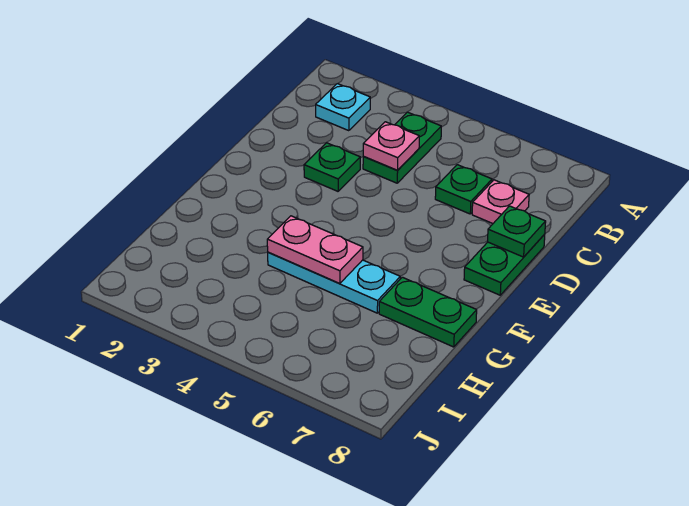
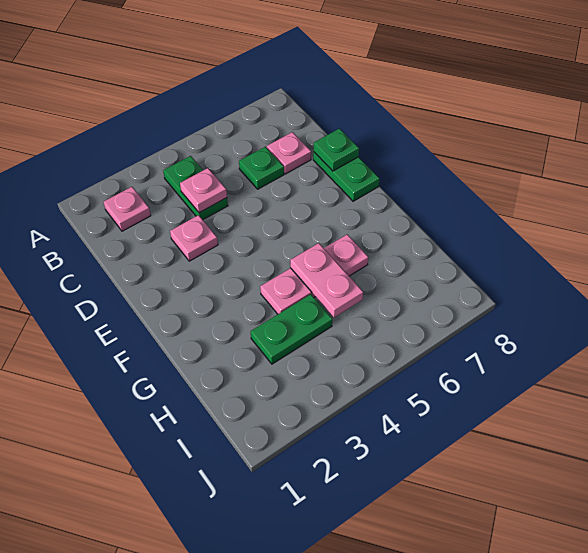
cyan 1x1 plate [316,84,370,131] -> pink 1x1 plate [103,187,151,231]
green 1x1 plate [304,143,360,191] -> pink 1x1 plate [170,215,218,261]
cyan 1x3 plate [268,252,400,313] -> pink 1x3 plate [260,234,368,314]
pink 1x2 plate [267,216,363,284] -> pink 1x2 plate turned to [290,243,363,317]
green 1x2 plate [379,277,477,347] -> green 1x2 plate moved to [251,294,332,364]

